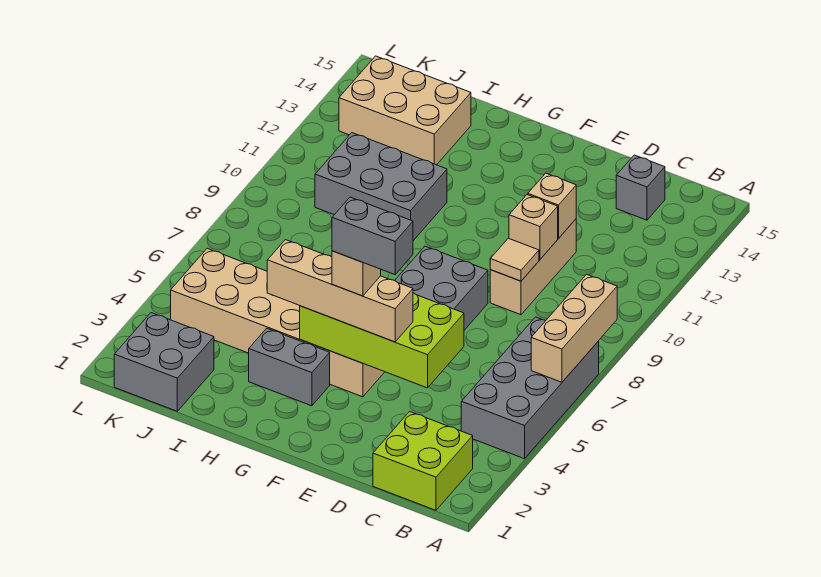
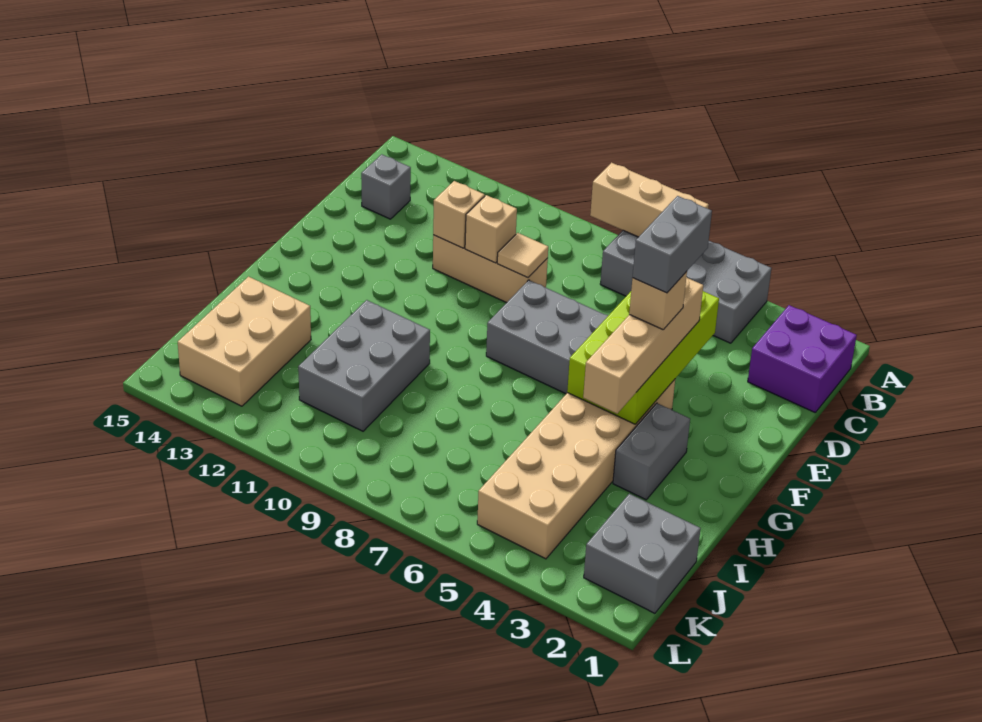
lime 2x2 brick [373,412,473,510] -> purple 2x2 brick [748,305,857,412]

